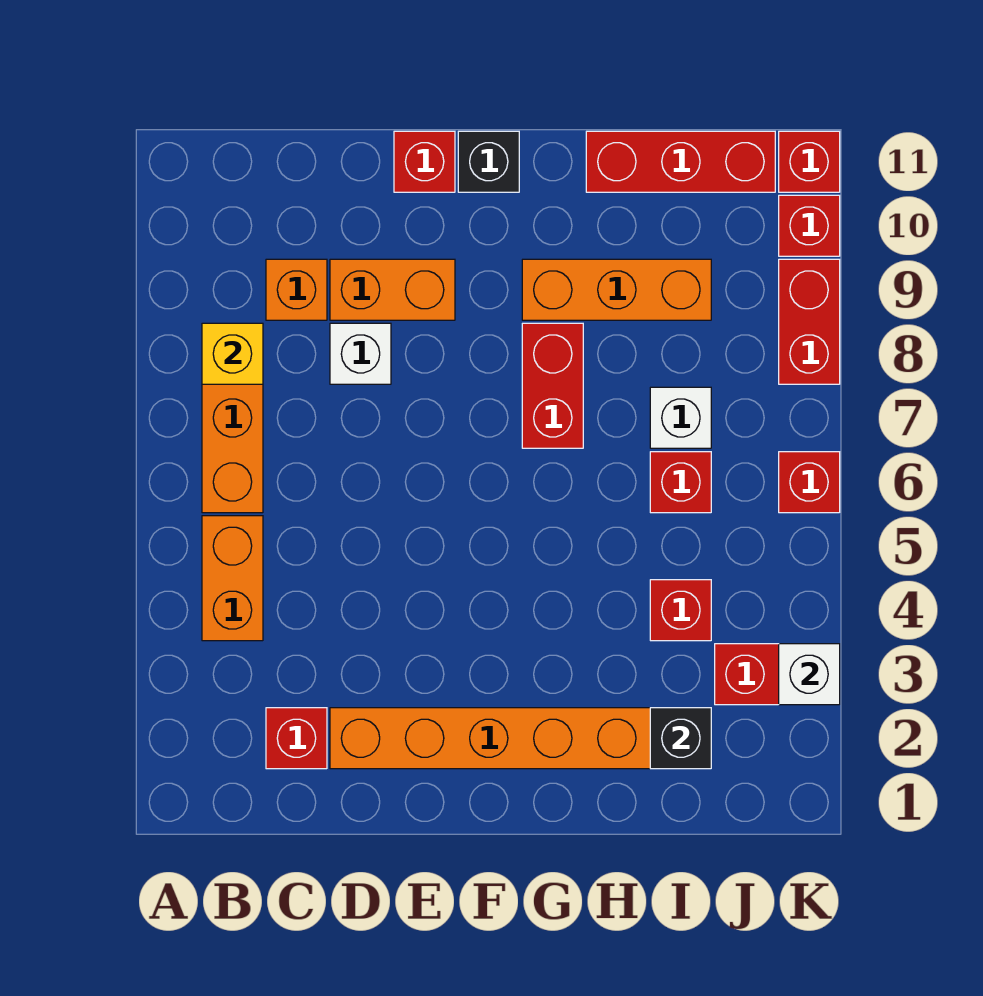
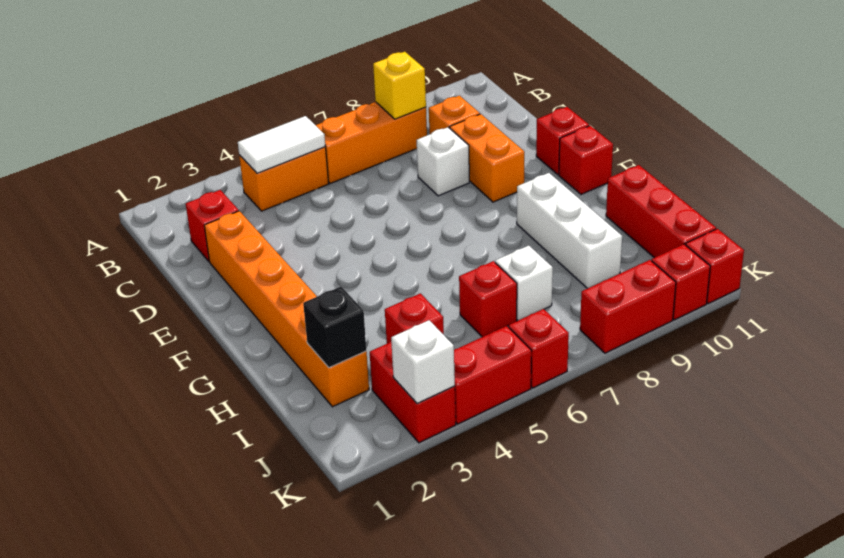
none -> white 1x2 tile [238,116,325,173]
black 1x1 brick [458,131,519,192] -> red 1x1 brick [559,126,613,194]
red 1x2 brick [522,323,583,448] -> red 1x2 brick moved to [454,326,532,424]
orange 1x3 brick [522,259,711,320] -> white 1x3 brick [517,173,622,289]

